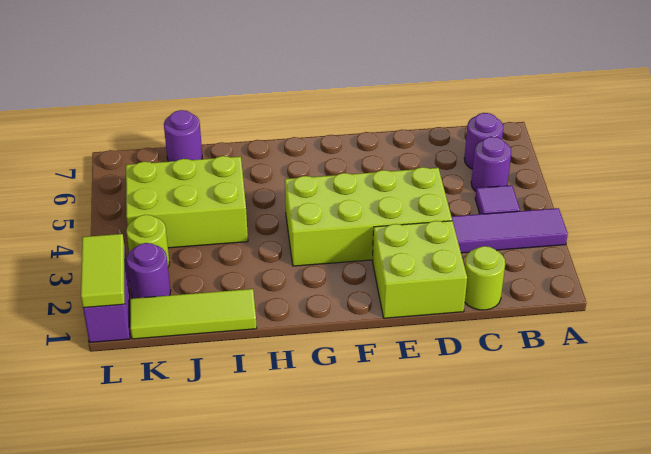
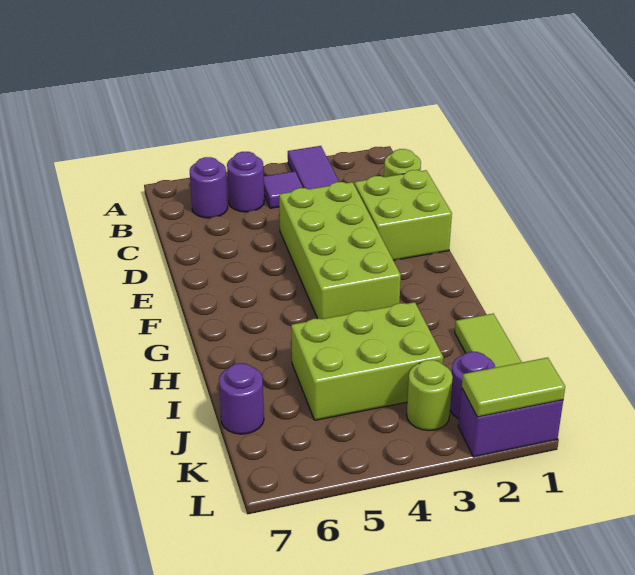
lime 2x3 brick [126,156,248,248] -> lime 2x3 brick turned to [291,302,443,420]

